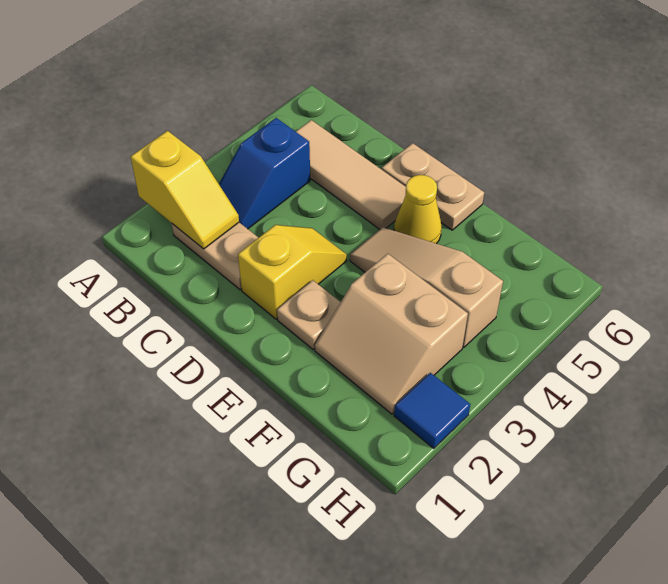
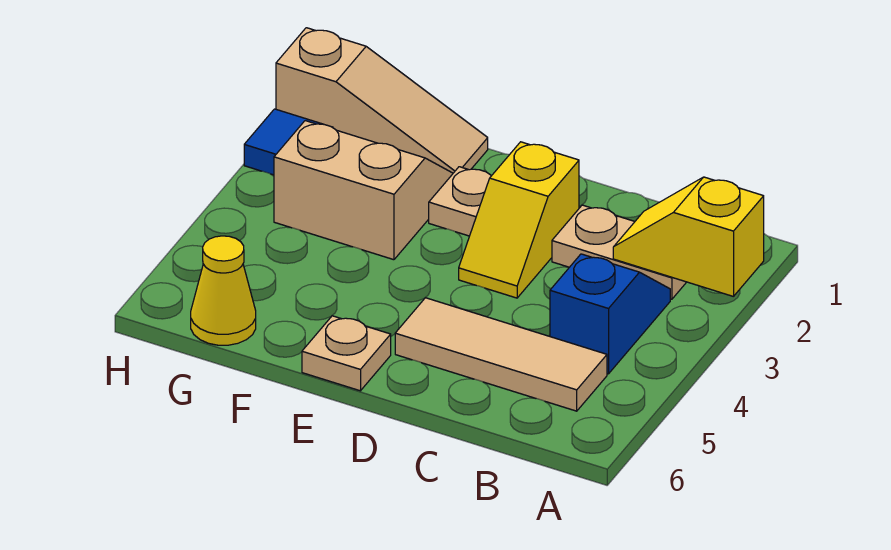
tan 1x2 plate [382,143,484,230] -> tan 1x1 plate [302,316,391,391]
tan 1x3 slope [350,227,503,348] -> tan 1x3 slope moved to [276,28,488,173]
yellow 1x1 cone [394,175,442,244] -> yellow 1x1 cone moved to [191,236,256,345]

